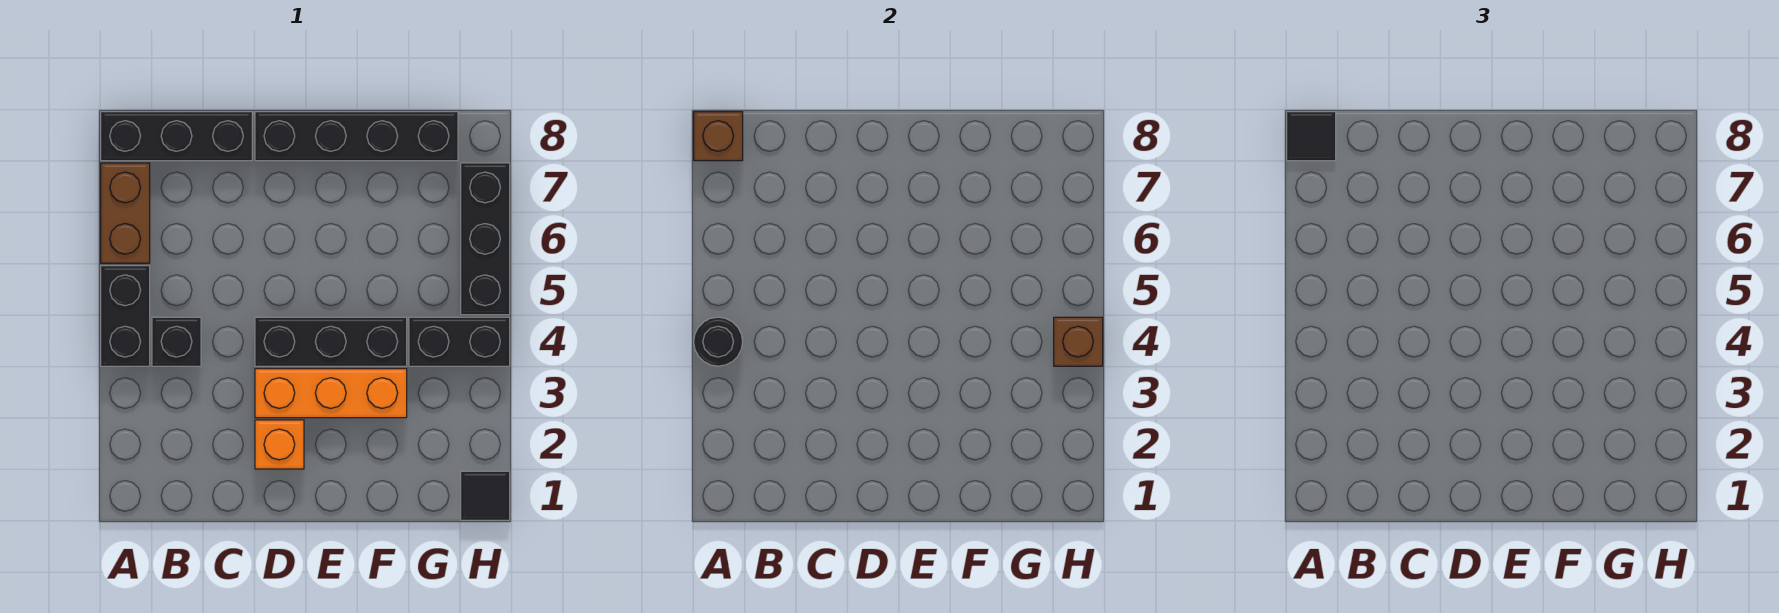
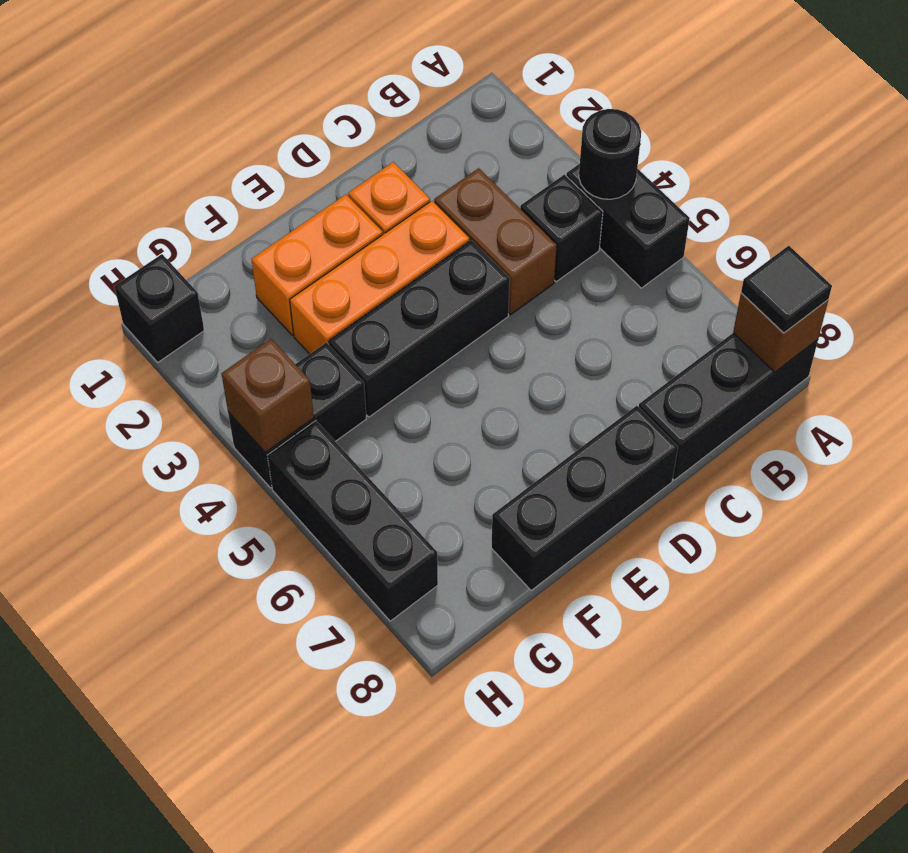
brown 1x2 brick [101,163,150,263] -> brown 1x2 brick moved to [434,168,557,315]
black 1x4 brick [255,112,458,161] -> black 1x3 brick [491,406,678,590]
none -> orange 1x2 brick [251,194,383,335]
black 1x1 tile [461,471,510,520] -> black 1x1 brick [114,254,204,362]

